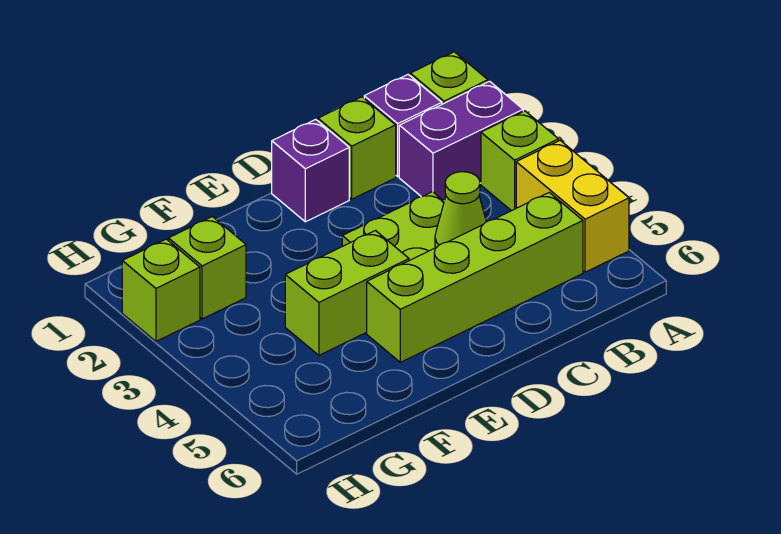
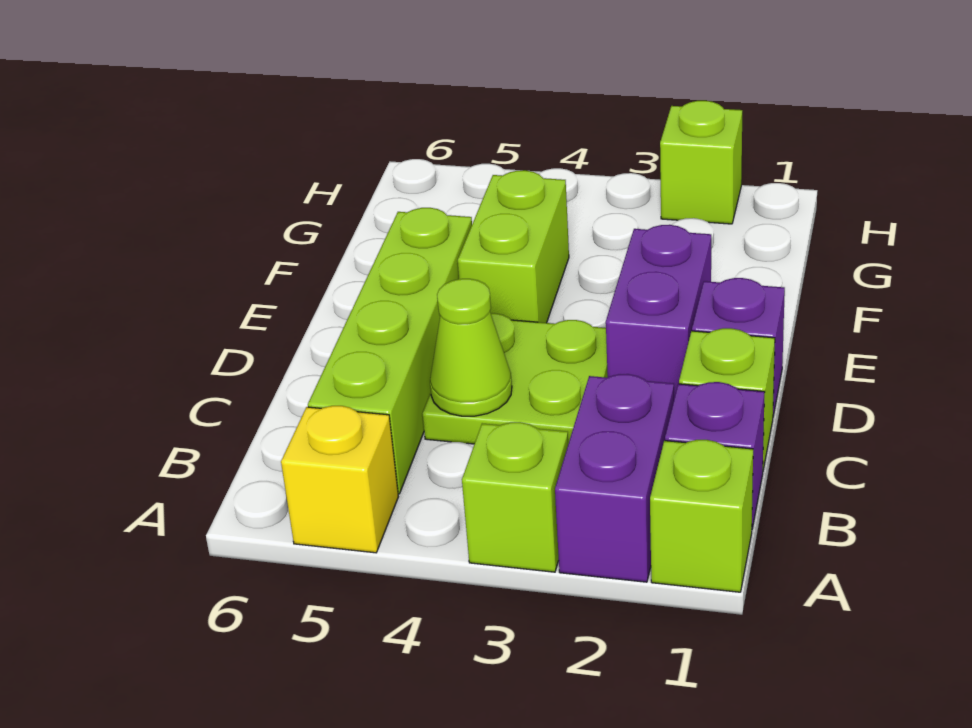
yellow 1x2 brick [516,141,629,272] -> yellow 1x1 brick [281,406,398,553]
none -> purple 1x2 brick [606,225,711,399]
lime 1x1 brick [169,217,246,319] -> none

